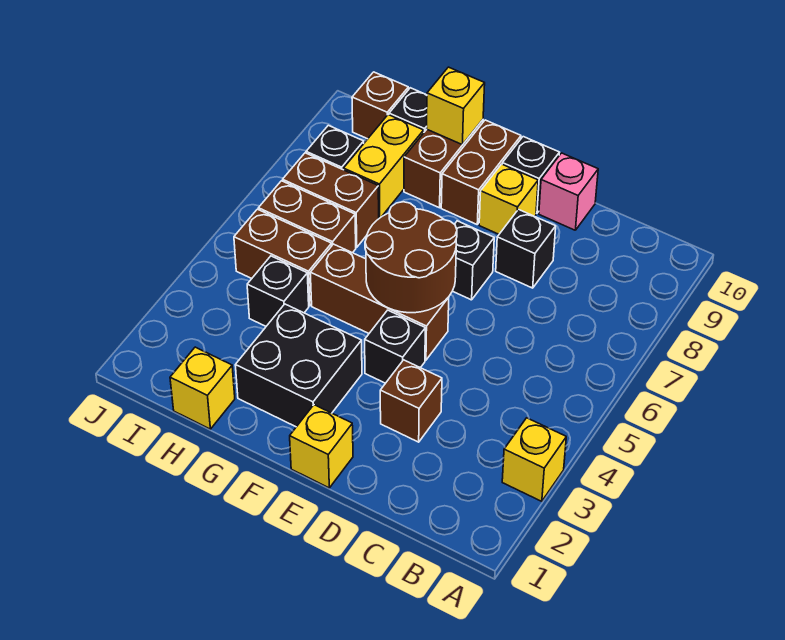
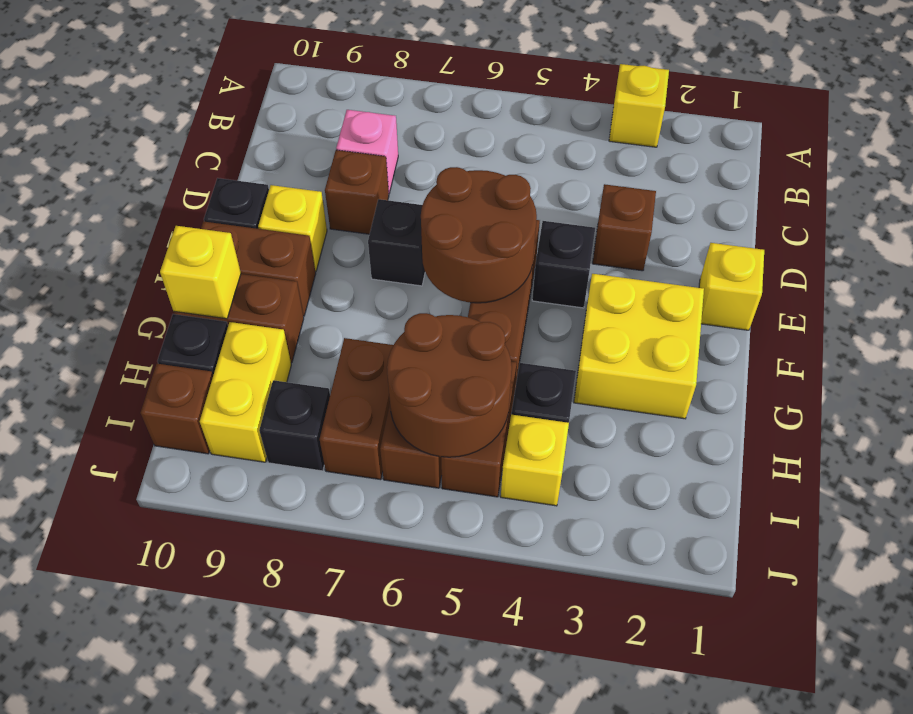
black 1x1 brick [496,209,556,288] -> brown 1x1 brick [325,150,389,234]
pink 1x1 brick [539,153,598,230] -> pink 1x1 brick moved to [336,110,398,193]
black 2x2 brick [235,304,362,427] -> yellow 2x2 brick [574,274,704,419]
yellow 1x1 brick [170,347,235,429] -> yellow 1x1 brick moved to [501,415,569,506]
none -> brown 2x2 round brick [387,313,512,457]
yellow 1x2 brick [344,115,424,218] -> yellow 1x2 brick turned to [200,322,291,462]

